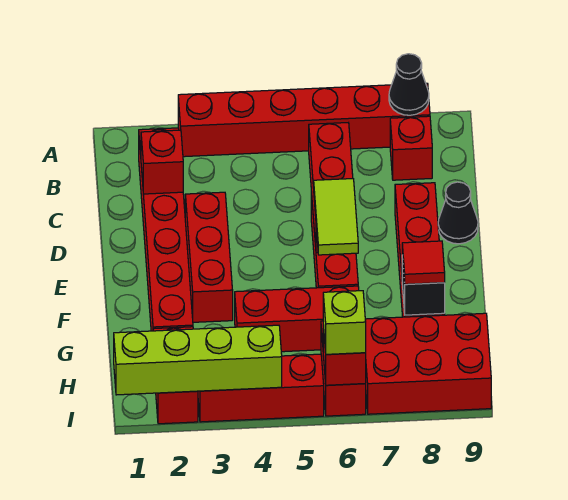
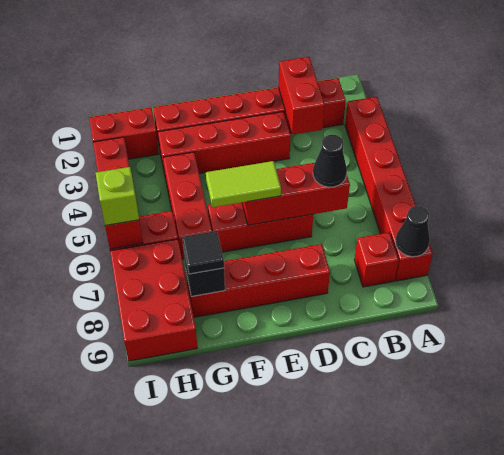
red 1x1 brick [141,130,183,194] -> red 1x2 brick [278,57,325,134]
red 1x3 brick [185,192,233,322] -> red 1x4 brick [158,112,291,179]
black 1x1 cone [438,182,478,244] -> black 1x1 cone moved to [313,135,347,187]
red 1x1 tile [402,241,445,284] -> black 1x1 tile [182,231,224,274]
lime 1x4 brick [114,325,282,395] -> none

